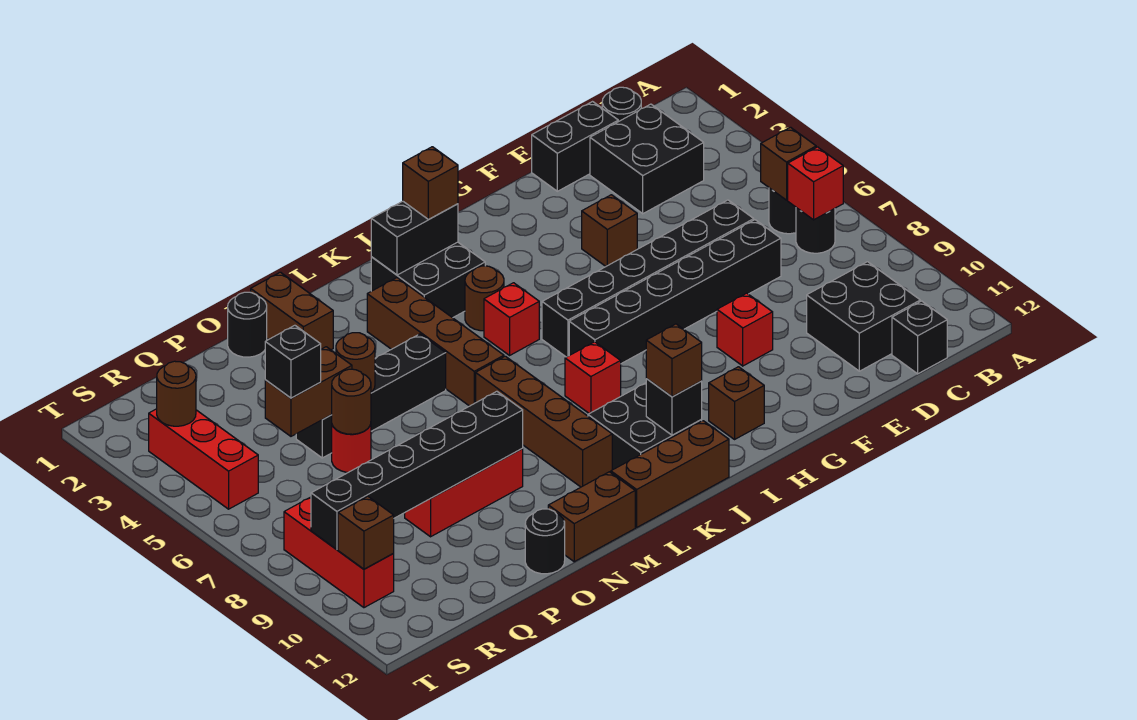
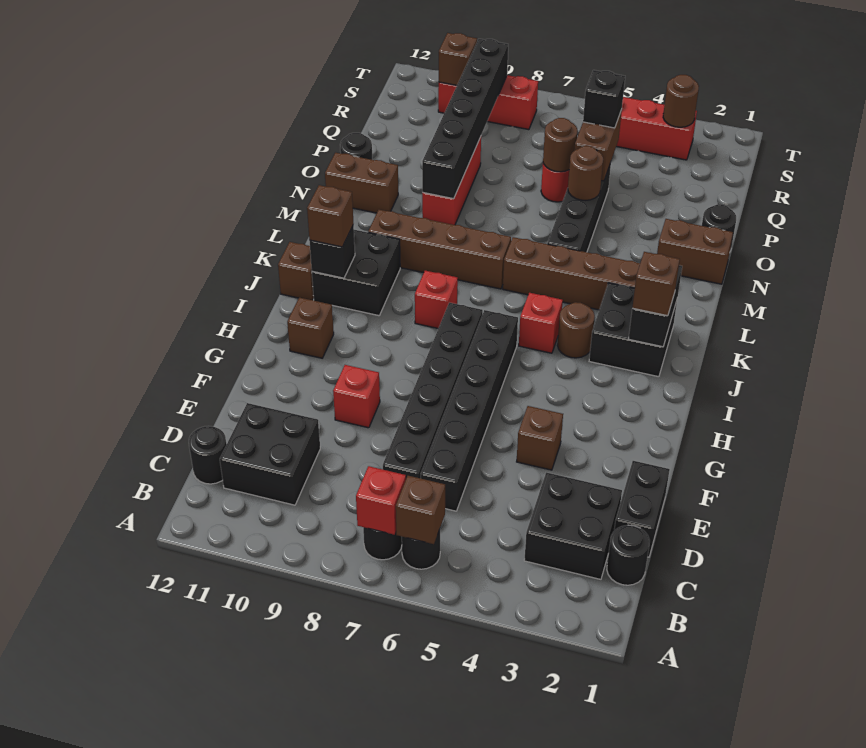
black 1x1 brick [892,301,947,374] -> black 1x1 round brick [189,426,227,484]
brown 1x3 brick [611,421,729,527] -> brown 1x1 brick [278,242,314,300]
brown 1x2 brick [548,472,635,562] -> brown 1x2 brick turned to [325,153,398,213]

